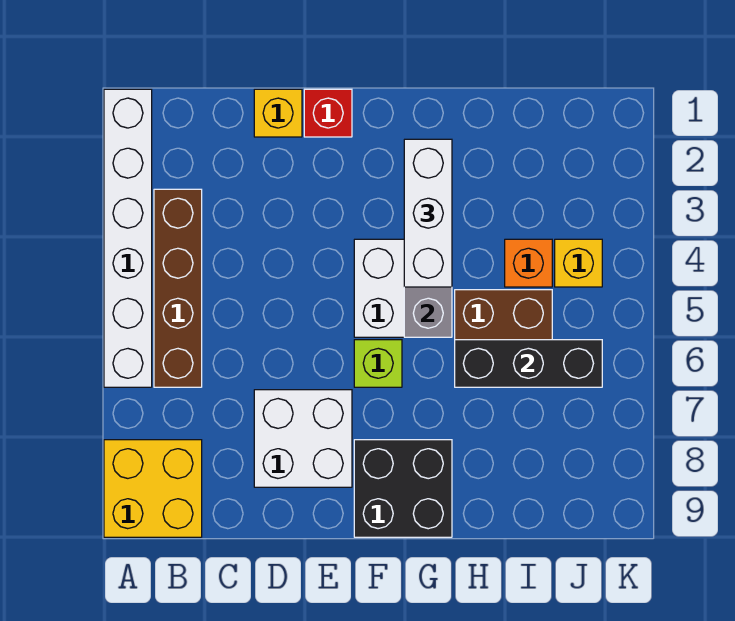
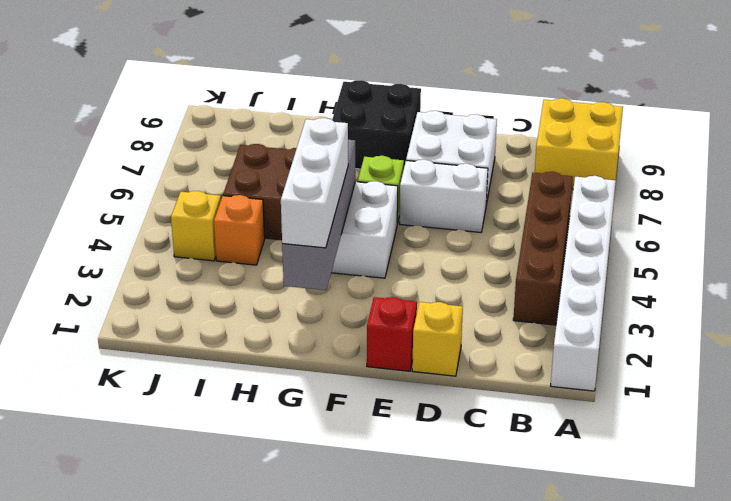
none -> white 1x2 brick [400,160,488,232]
black 1x3 brick [455,340,602,387] -> none

